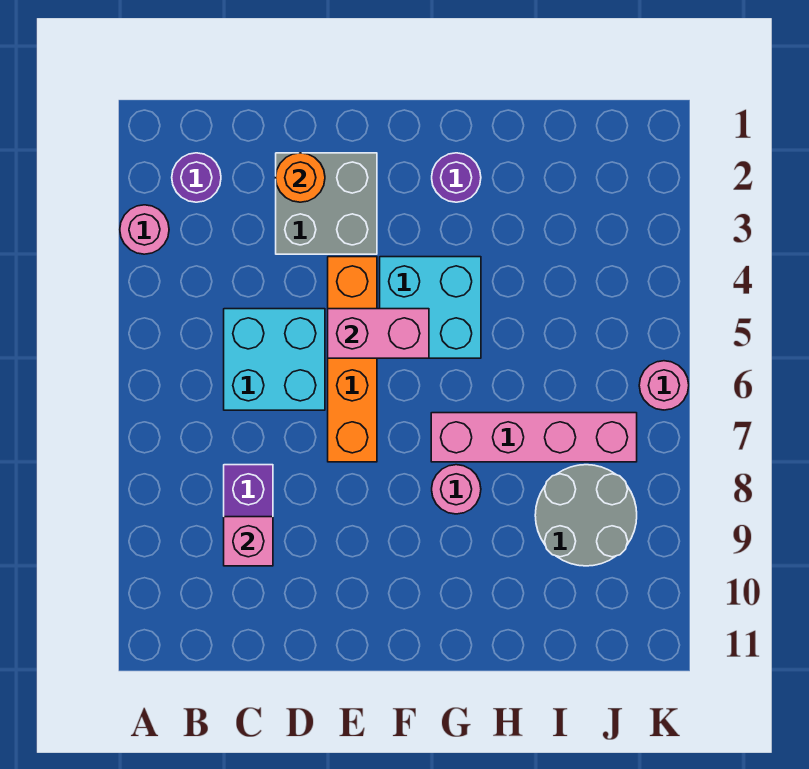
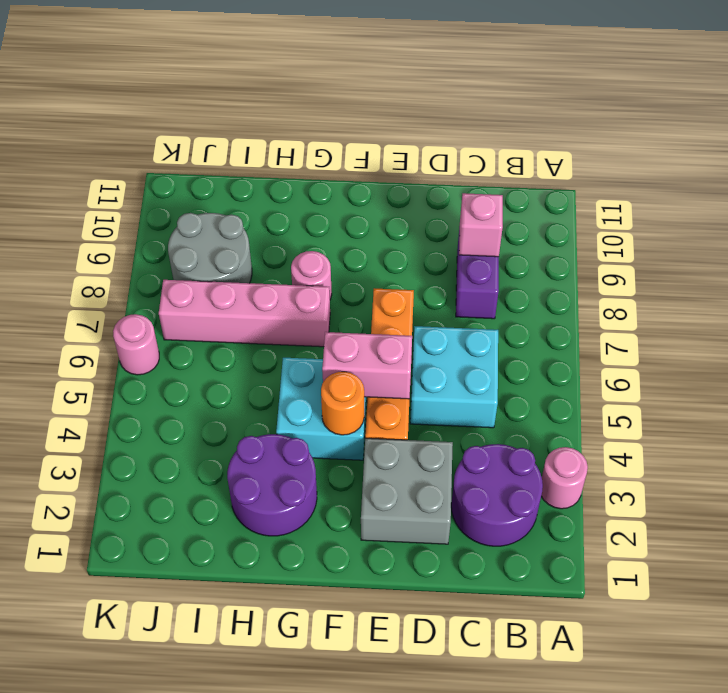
purple 1x1 round brick [172,153,221,202] -> purple 2x2 round brick [451,444,543,546]
orange 1x1 round brick [276,153,325,202] -> orange 1x1 round brick moved to [321,372,364,435]
purple 1x1 round brick [432,153,481,202] -> purple 2x2 round brick [227,434,317,536]

